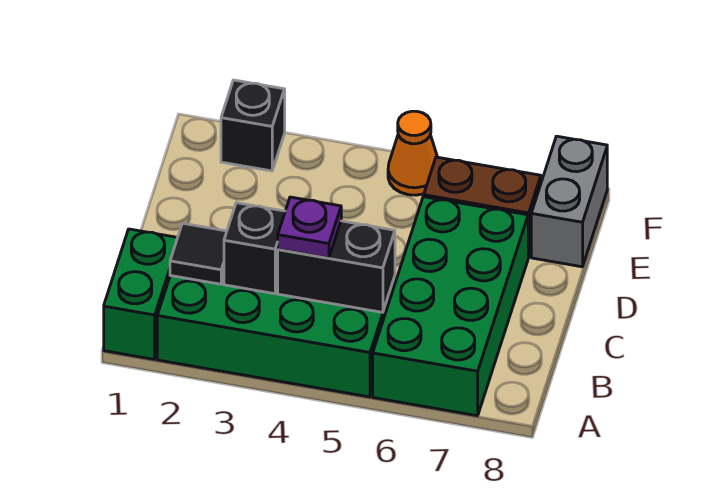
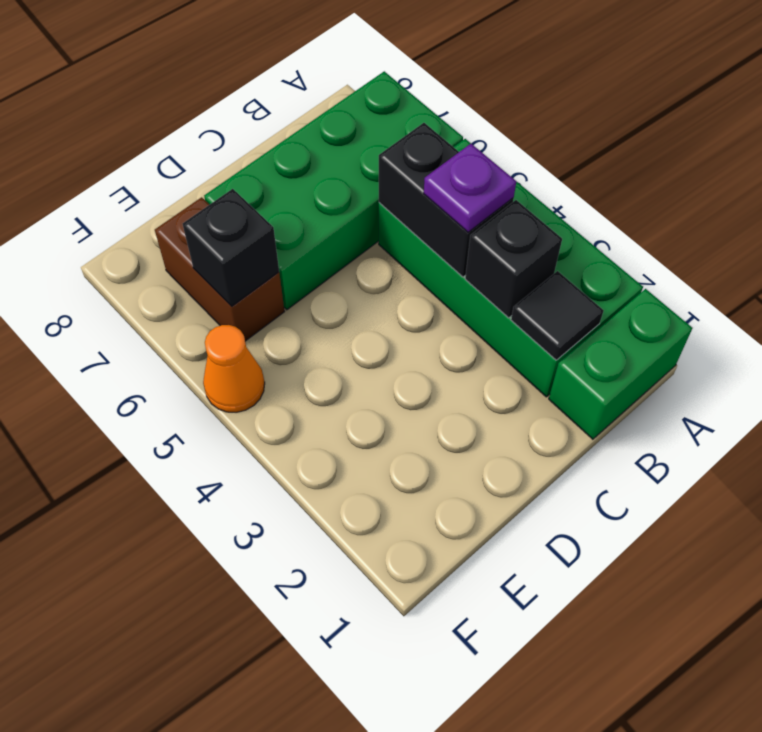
grey 1x2 brick [531,136,607,267] -> none
black 1x1 brick [221,80,285,171] -> black 1x1 brick moved to [183,189,279,306]

